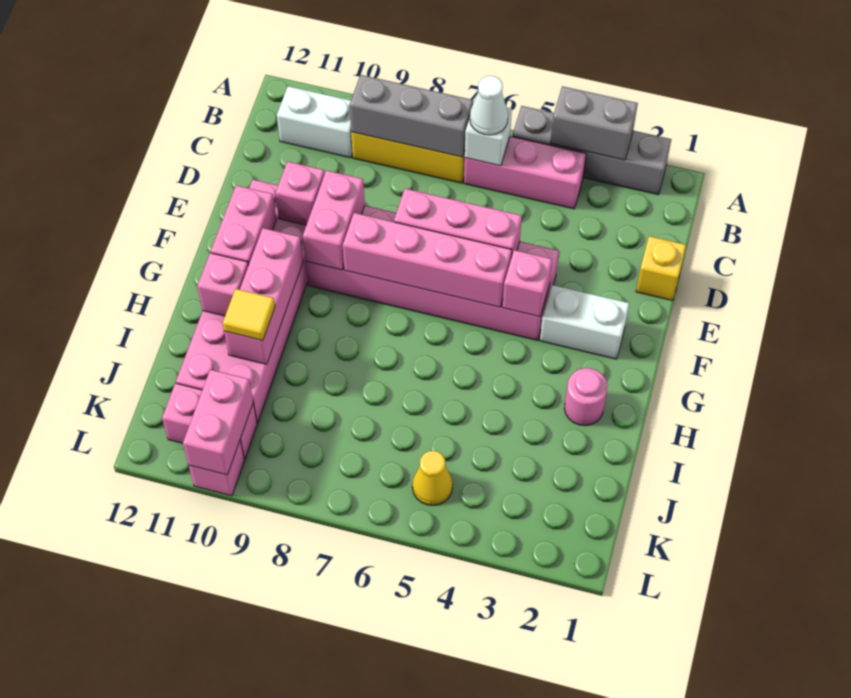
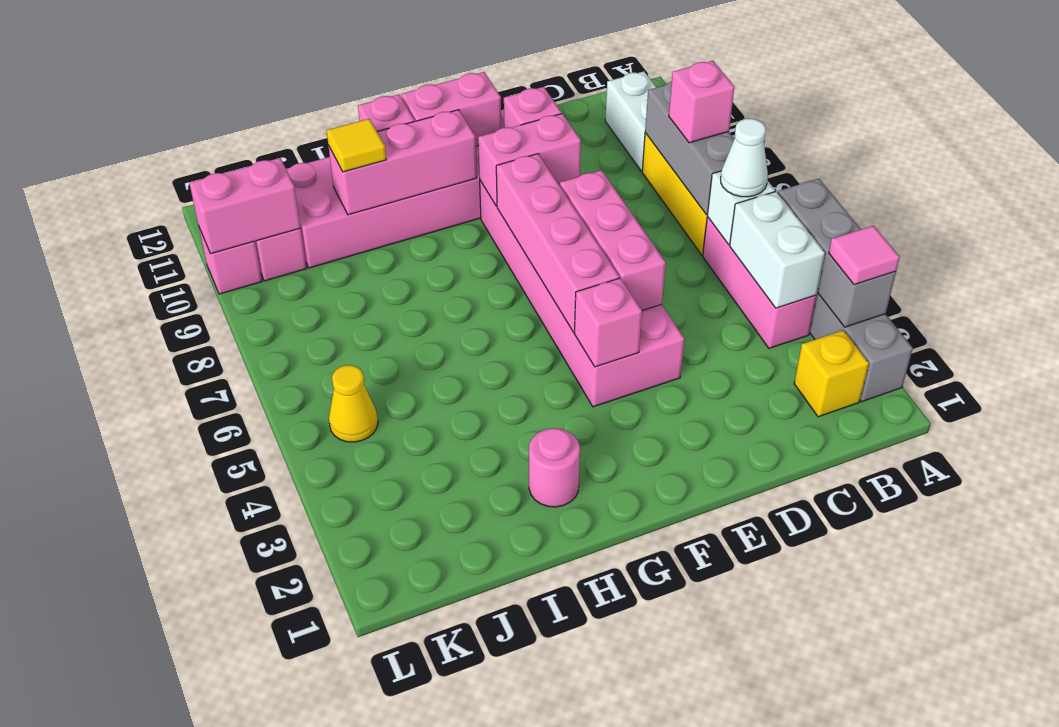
grey 1x2 brick [551,86,638,160] -> grey 1x3 brick [778,179,896,327]
none -> pink 1x1 tile [829,226,900,285]
none -> pink 1x1 brick [669,61,734,143]
yellow 1x1 brick [636,236,686,301] -> yellow 1x1 brick moved to [794,330,869,417]
white 1x2 brick [540,285,629,359] -> white 1x2 brick moved to [730,192,825,308]

